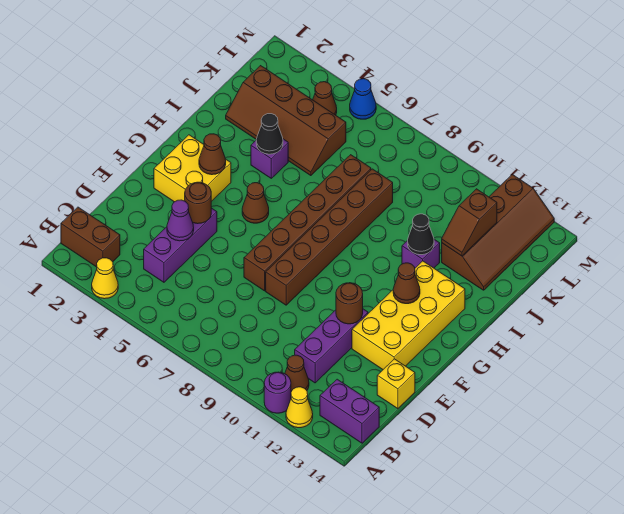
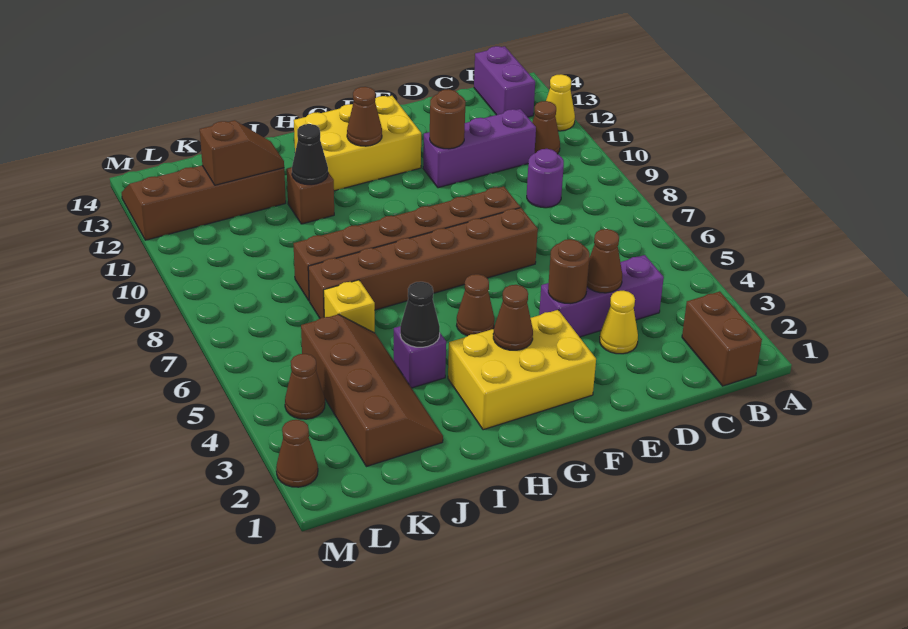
yellow 1x1 cone [92,258,118,299] -> yellow 1x1 cone moved to [600,291,638,354]
purple 1x1 round brick [264,372,291,413] -> purple 1x1 round brick moved to [527,149,564,208]
purple 1x1 cone [167,200,194,241] -> brown 1x1 cone [587,229,622,293]
yellow 1x1 brick [377,359,415,409] -> yellow 1x1 brick moved to [324,280,375,333]
yellow 2x4 brick [352,261,465,369] -> yellow 2x3 brick [294,96,421,191]
yellow 2x2 brick [154,135,231,202] -> yellow 2x3 brick [448,310,596,430]
purple 1x1 brick [402,239,440,268] -> brown 1x1 brick [287,167,334,224]
none -> brown 1x1 cone [276,420,318,487]
blue 1x1 cone [350,79,376,119] -> none

